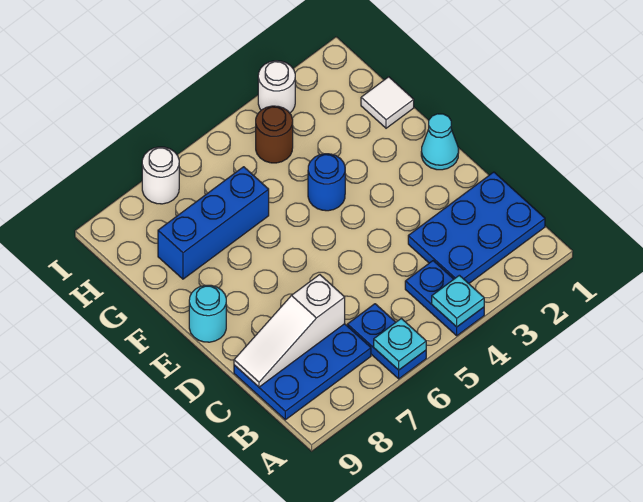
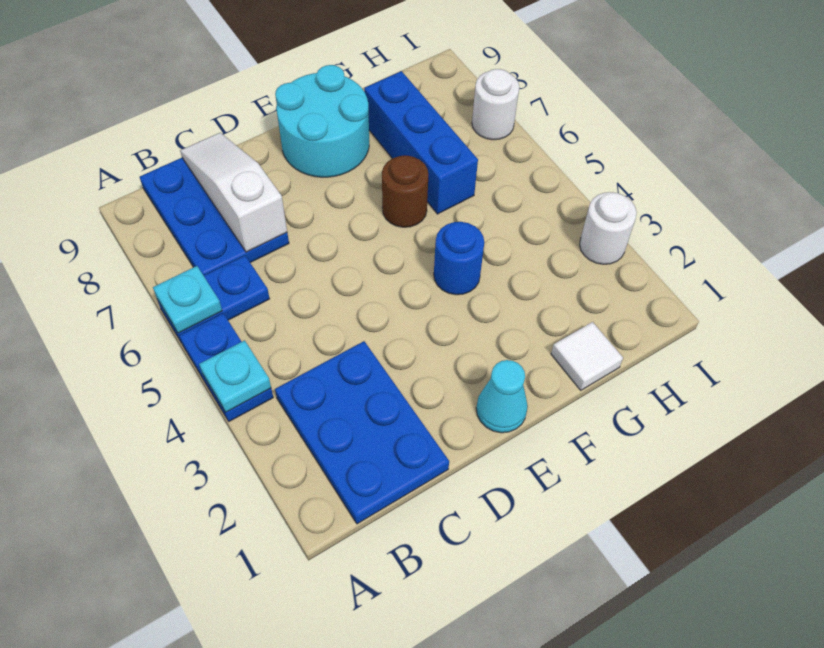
blue 1x2 plate [405,261,484,336] -> blue 1x2 plate turned to [179,313,273,421]
cyan 1x1 round brick [189,285,226,342] -> cyan 2x2 round brick [275,65,369,177]
brown 1x1 round brick [256,106,293,163] -> brown 1x1 round brick moved to [382,155,428,227]

